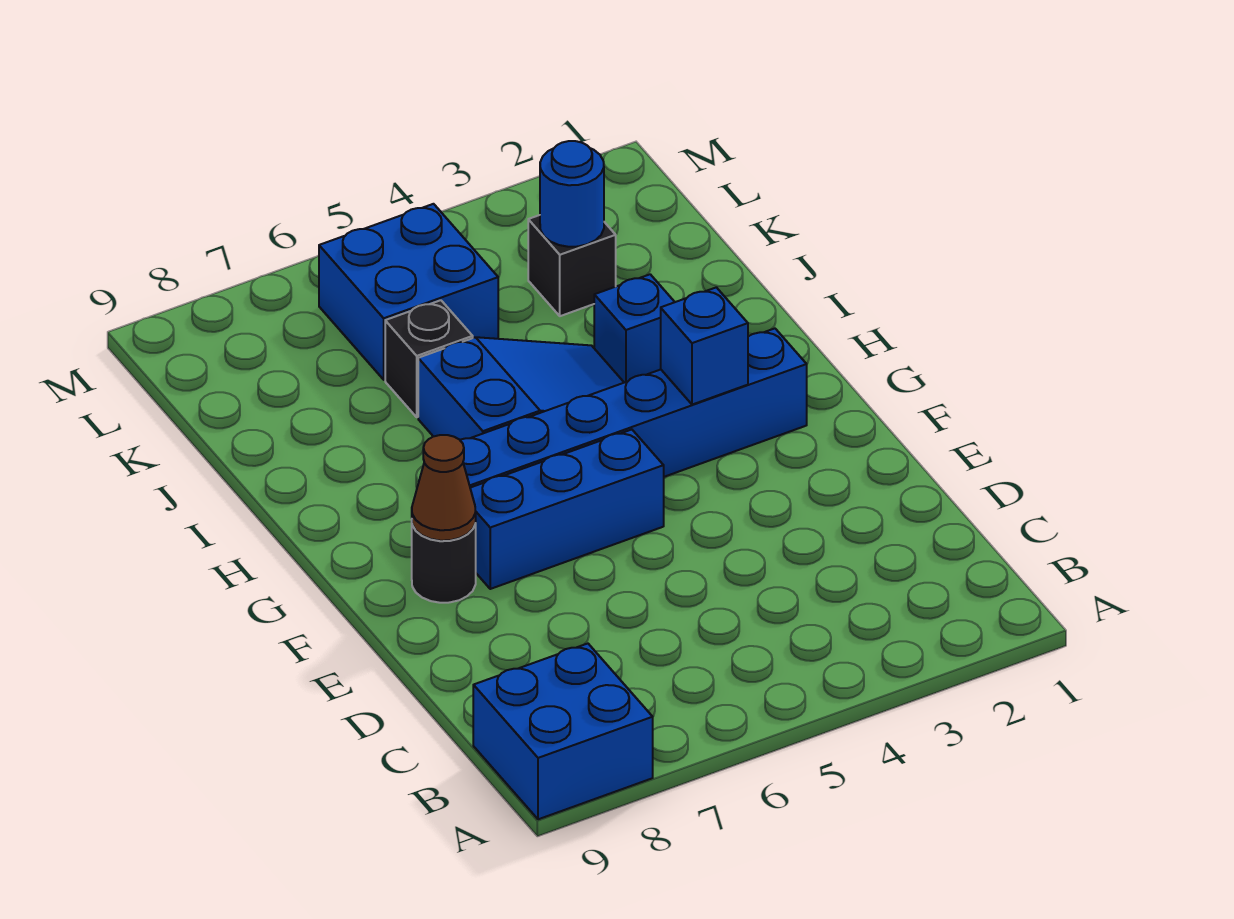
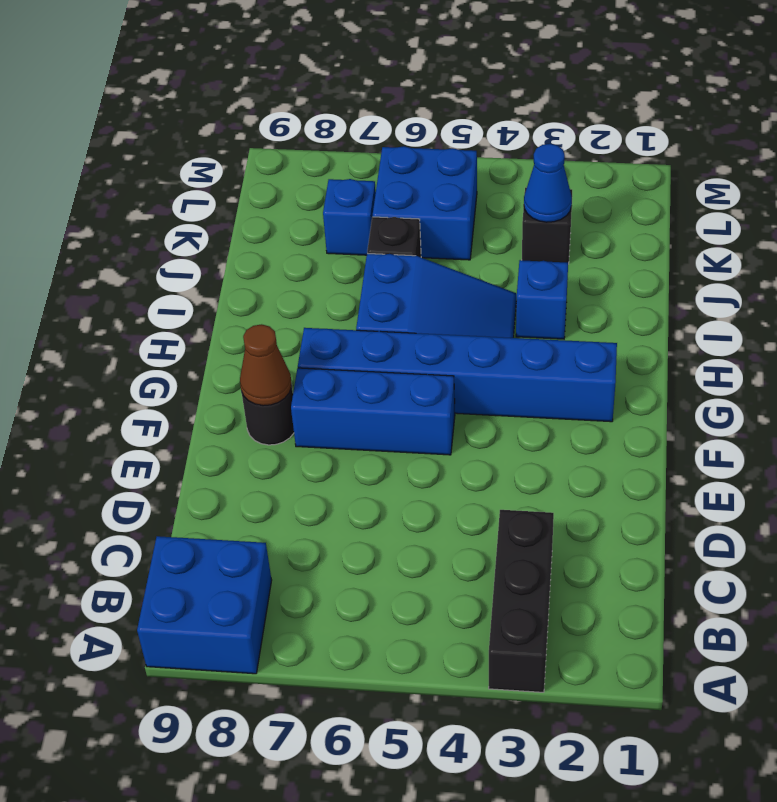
none -> black 1x3 brick [489,510,554,692]
blue 1x1 brick [661,287,748,405] -> blue 1x1 brick moved to [323,179,376,255]
blue 1x1 round brick [540,141,604,247] -> blue 1x1 cone [524,144,572,222]

